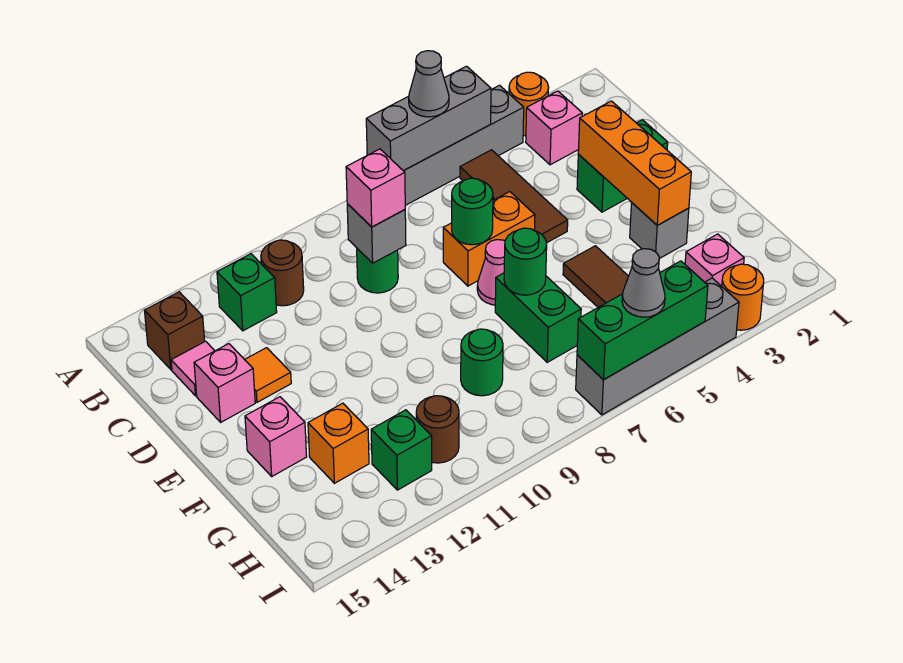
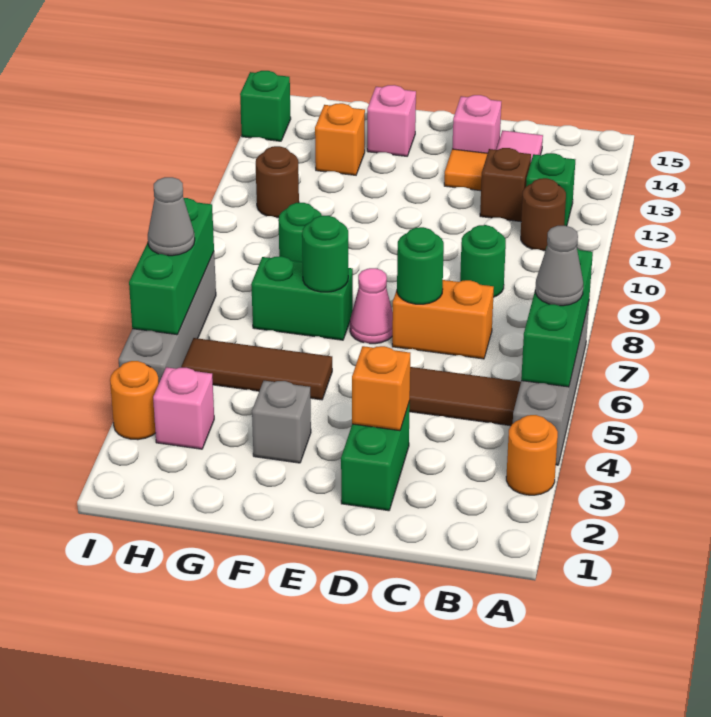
grey 1x3 brick [366,66,491,171] -> green 1x3 brick [521,246,593,387]
pink 1x1 brick [526,91,582,165] -> none
brown 1x1 brick [145,292,205,370] -> brown 1x1 brick moved to [480,148,531,222]
grey 1x1 brick [347,204,406,263] -> none
pink 1x1 brick [346,149,405,227] -> none
orange 1x3 brick [578,101,691,225] -> orange 1x1 brick [352,346,410,431]
orange 1x2 brick [443,192,535,286] -> orange 1x2 brick turned to [392,280,494,359]
green 1x1 brick [371,410,432,490] -> green 1x1 brick moved to [240,71,291,141]

